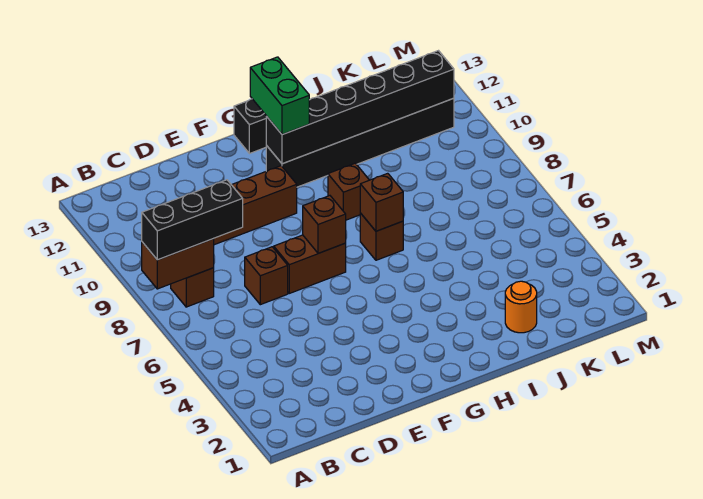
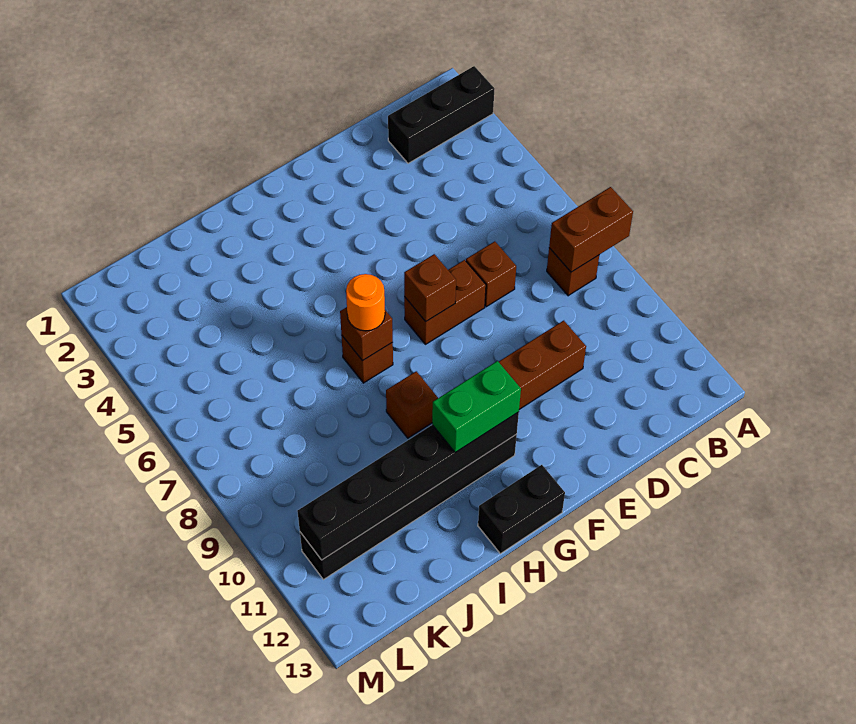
black 1x3 brick [142,180,243,260] -> black 1x3 brick moved to [388,66,495,163]
green 1x2 brick [250,57,309,135] -> green 1x2 brick turned to [432,361,521,453]
orange 1x1 round brick [505,281,537,333] -> orange 1x1 round brick moved to [346,274,385,331]

